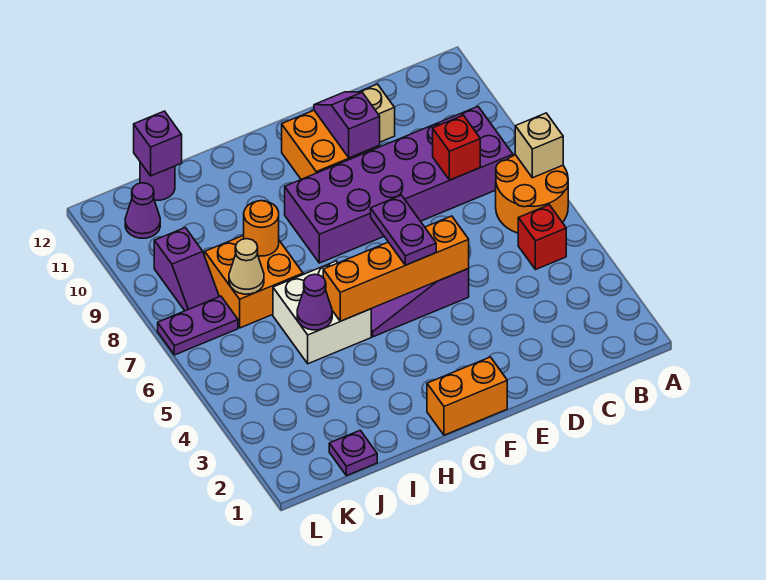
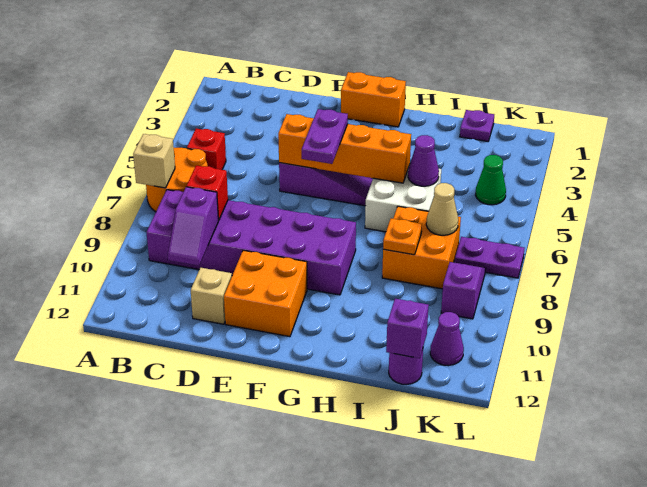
purple 1x2 slope [314,92,380,158] -> purple 1x2 slope moved to [168,187,218,266]
orange 1x1 round brick [244,201,279,256] -> orange 1x1 plate [383,218,422,255]
none -> green 1x1 cone [476,155,506,205]

